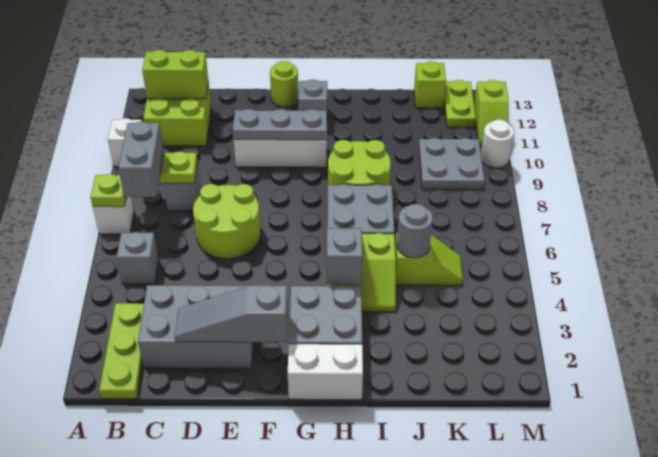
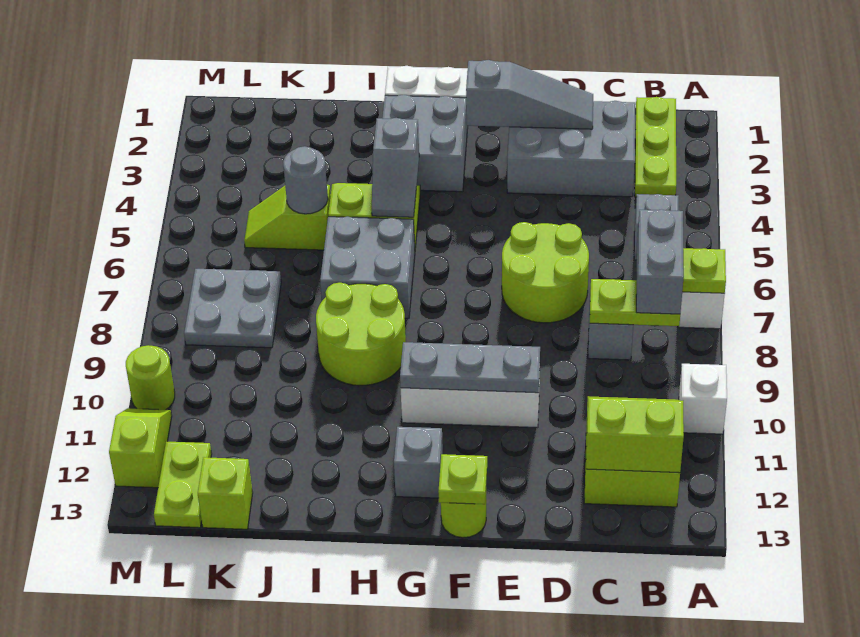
none -> lime 1x1 plate [438,454,487,504]
grey 2x2 plate [419,138,485,189] -> grey 2x2 plate moved to [184,269,281,348]
white 1x1 round brick [481,119,514,168] -> lime 1x1 round brick [126,345,175,410]

